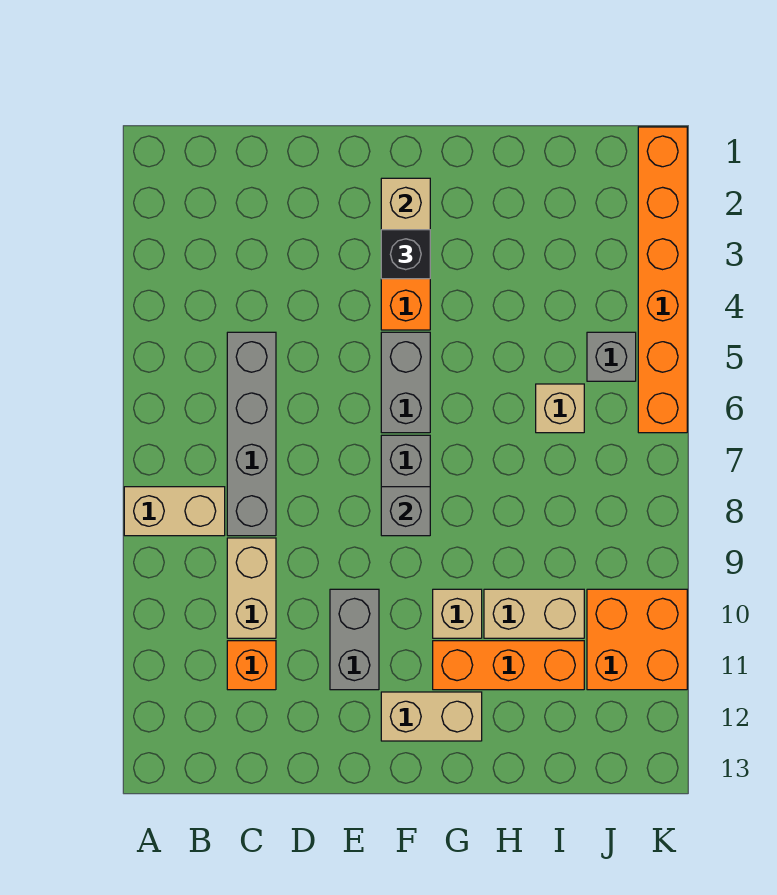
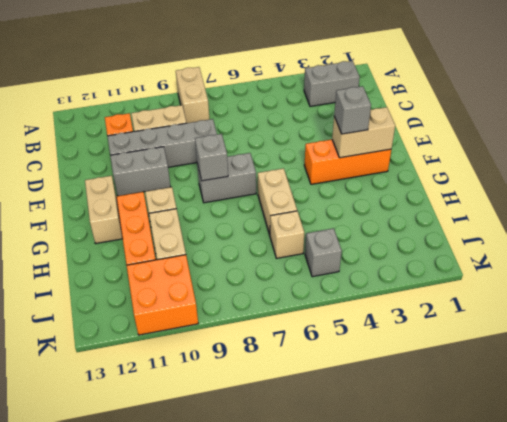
grey 1x4 brick [227,332,276,536] -> grey 1x4 brick moved to [107,119,217,167]
black 1x1 brick [381,230,430,279] -> grey 1x1 brick [334,86,371,134]
grey 1x2 brick [381,332,430,433] -> grey 1x2 brick moved to [304,61,360,106]
none -> tan 1x2 brick [258,168,297,235]
orange 1x6 brick [638,127,687,433] -> none

